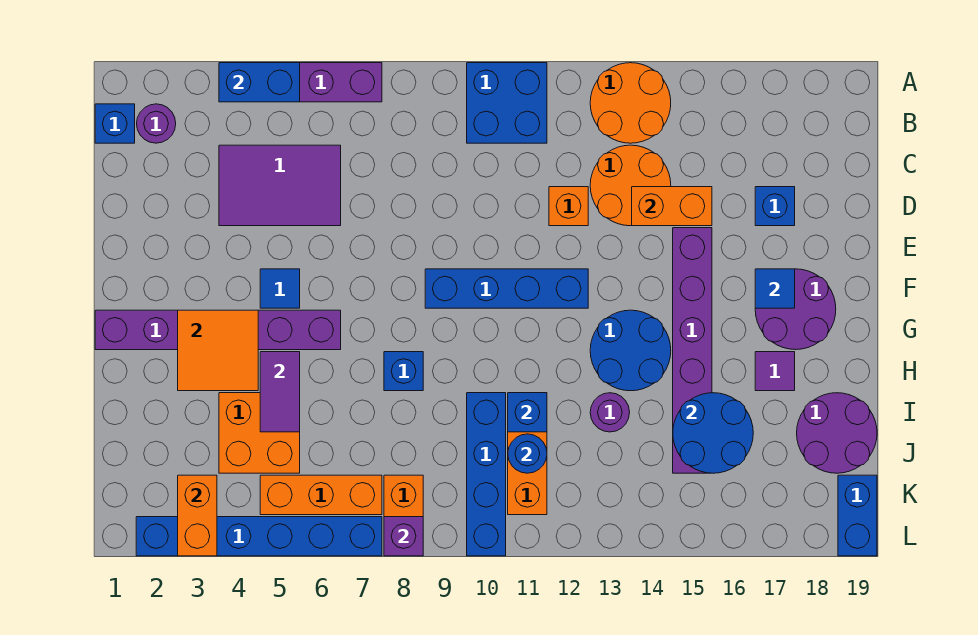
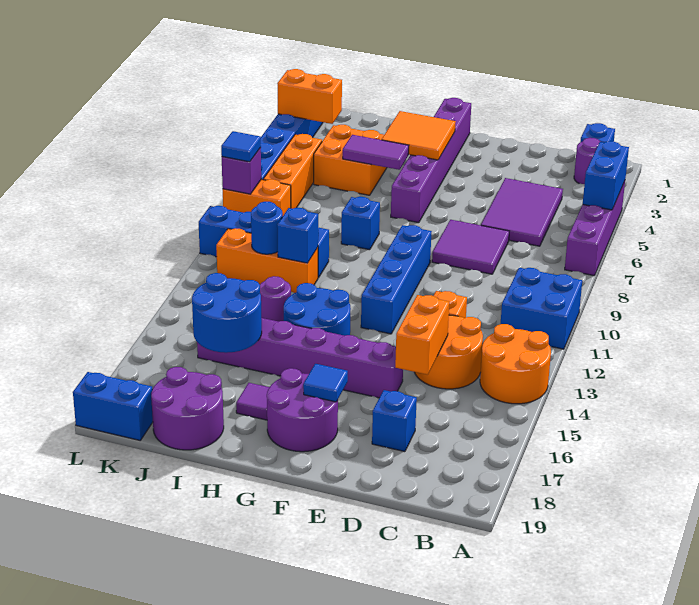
none -> purple 2x2 tile [432,220,509,274]
blue 1x1 tile [260,269,300,308] -> blue 1x1 tile moved to [221,131,261,162]

